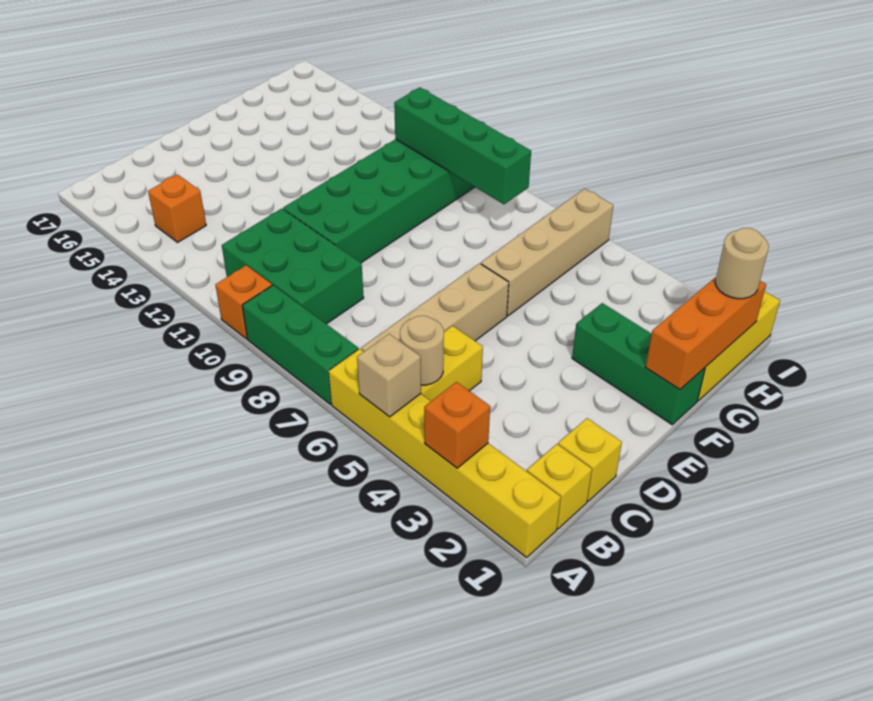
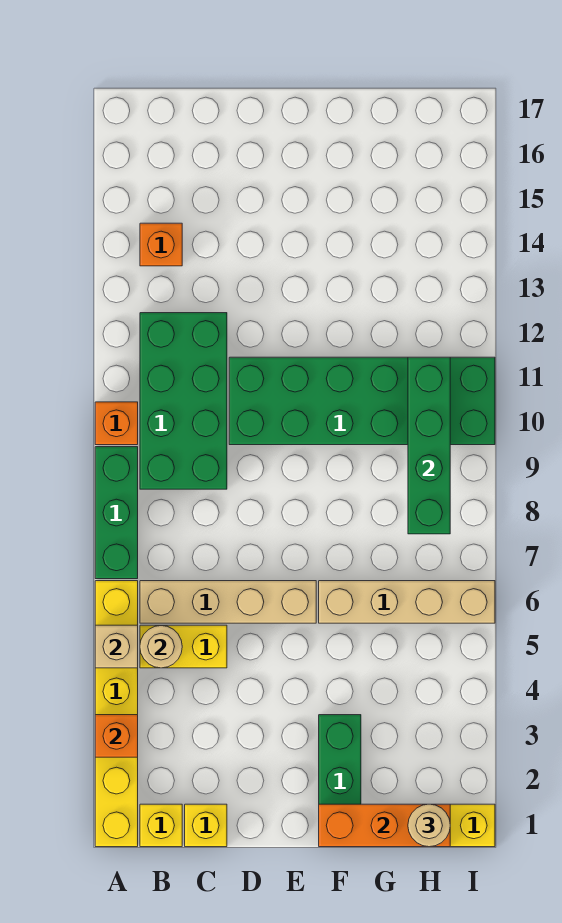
green 2x3 brick [222,209,364,324] -> green 2x4 brick [140,313,227,489]

